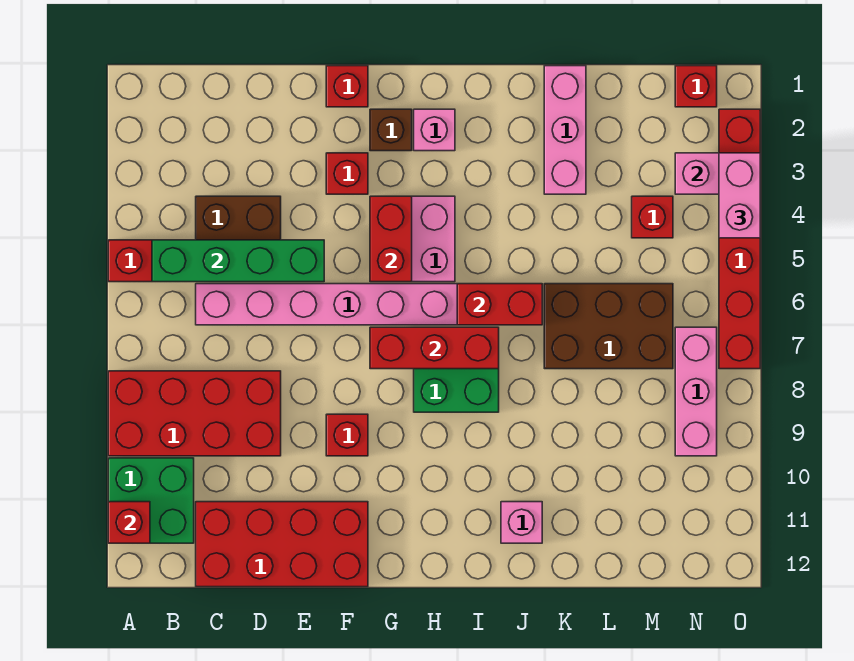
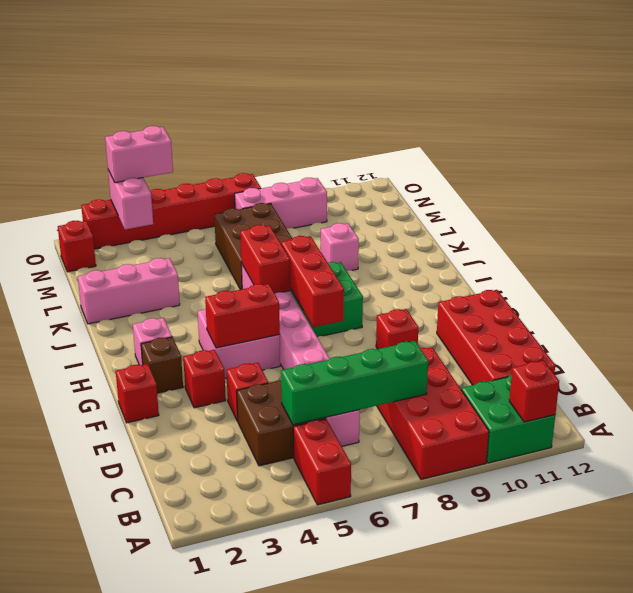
green 1x4 brick [152,240,324,282] -> green 1x4 brick turned to [281,341,428,425]
pink 1x1 brick [501,502,542,543] -> pink 1x1 brick moved to [321,223,359,271]
red 1x1 brick [632,196,673,238] -> red 1x1 brick moved to [226,363,268,421]

